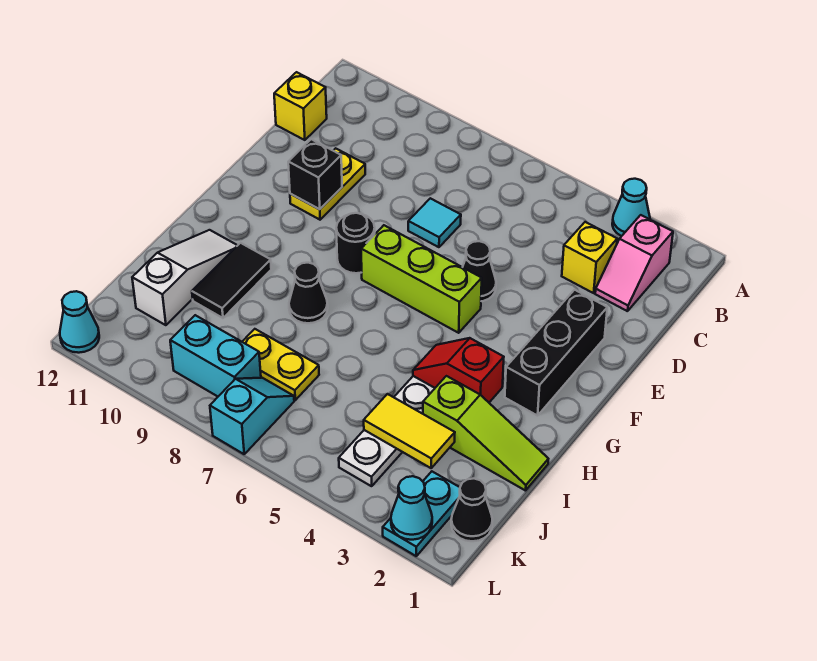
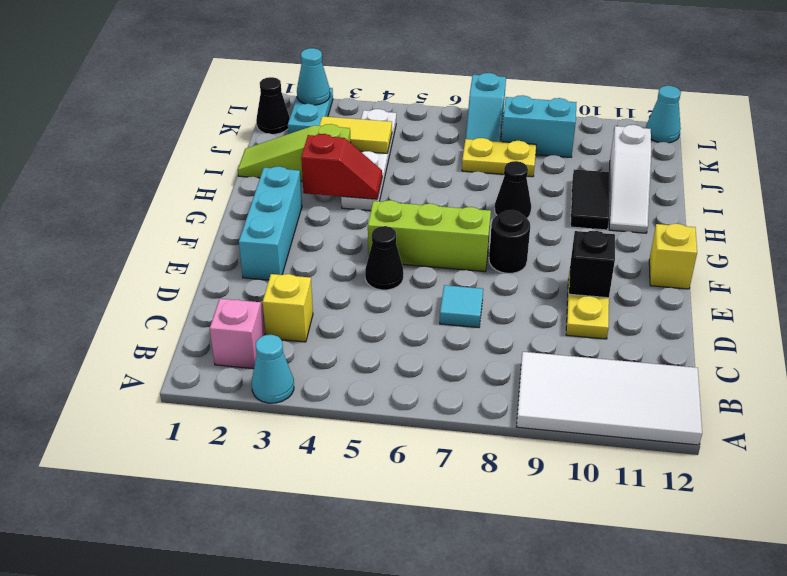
none -> white 2x4 tile [517,352,702,445]
yellow 1x1 brick [274,72,327,140] -> yellow 1x1 brick moved to [649,224,697,289]
black 1x3 brick [505,290,607,416] -> cyan 1x3 brick [239,166,302,280]

